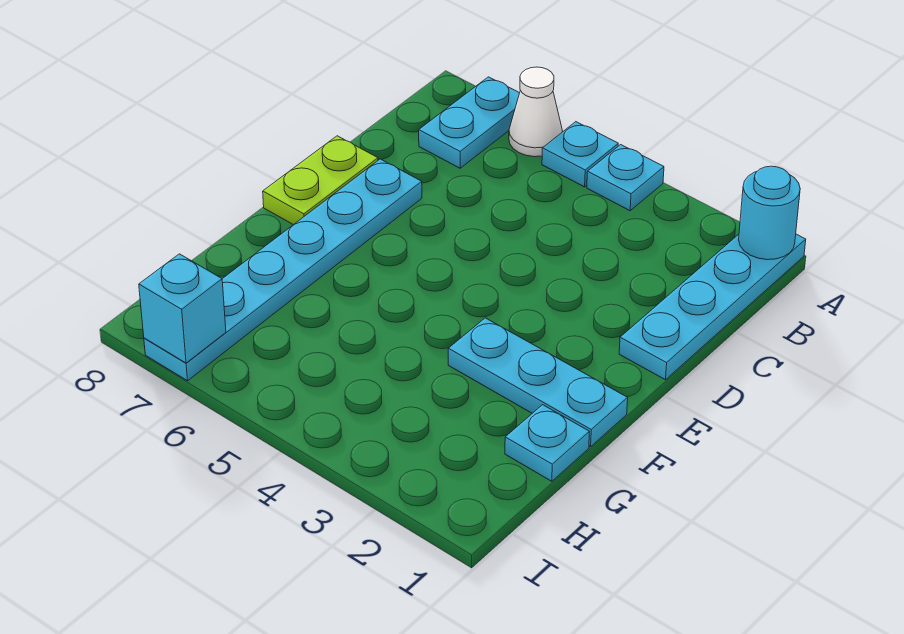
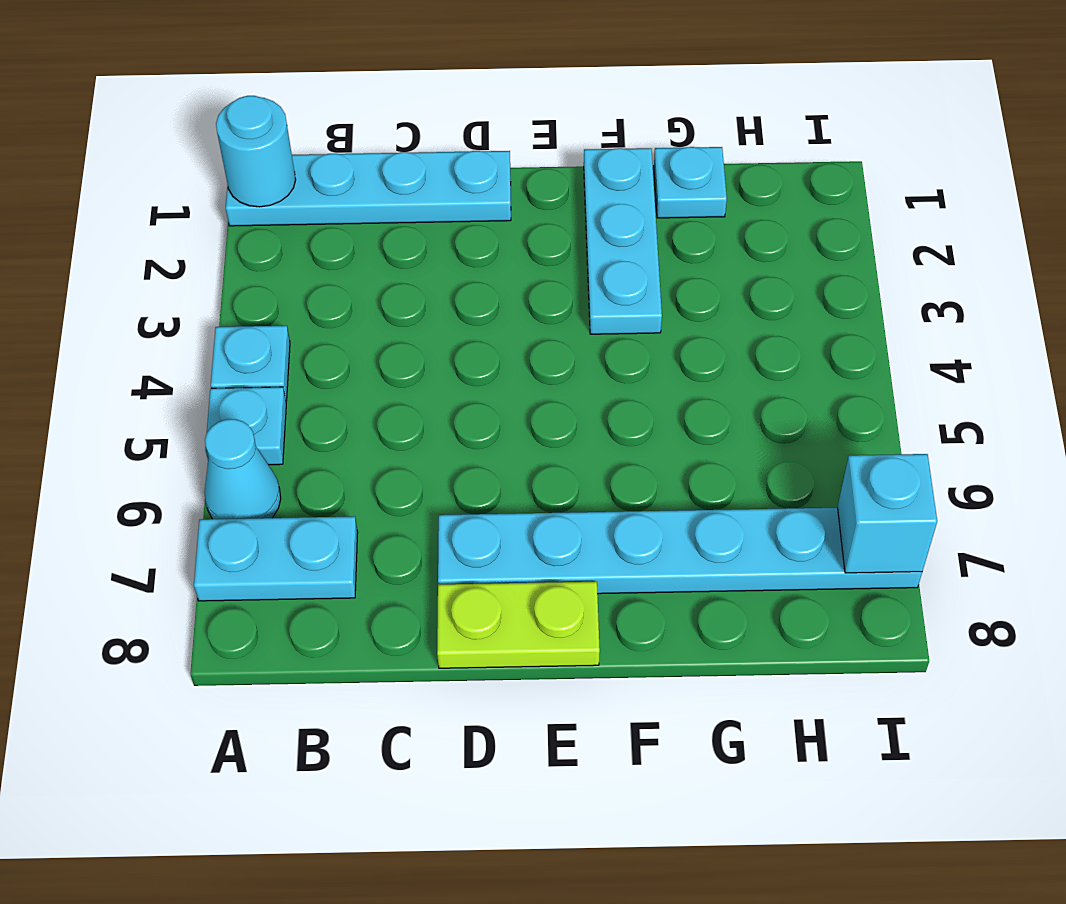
white 1x1 cone [509,67,562,157] -> cyan 1x1 cone [204,419,281,519]

